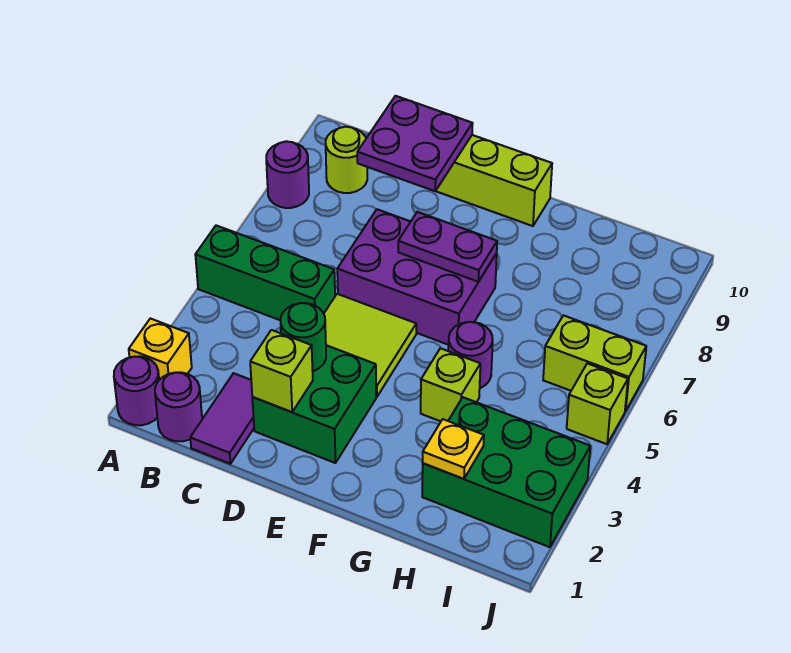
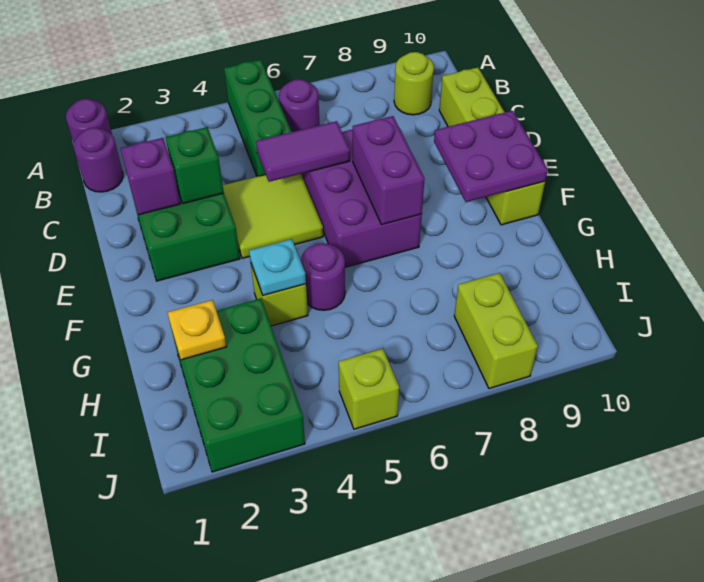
yellow 1x1 brick [129,318,192,380] -> none
purple 1x1 round brick [266,141,309,208] -> purple 1x1 round brick moved to [279,79,320,132]
purple 1x2 tile [190,373,254,464] -> purple 1x2 tile moved to [256,121,350,182]
purple 2x2 plate [357,96,473,191] -> purple 2x2 plate moved to [434,111,548,202]
lime 1x1 brick [250,330,313,412] -> purple 1x1 brick [121,138,180,215]
green 1x1 round brick [281,303,326,371] -> green 1x1 brick [165,127,224,203]
purple 1x2 plate [398,212,497,282] -> purple 1x2 brick [352,116,425,225]
none -> cyan 1x1 plate [249,239,306,295]
lime 1x2 brick [543,315,646,411] -> lime 1x2 brick moved to [454,273,538,389]

